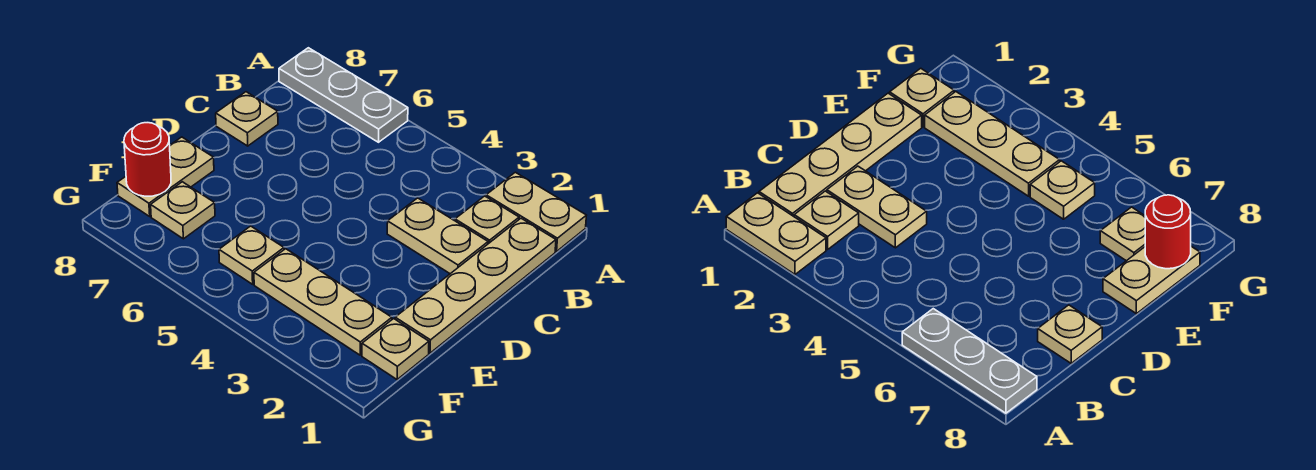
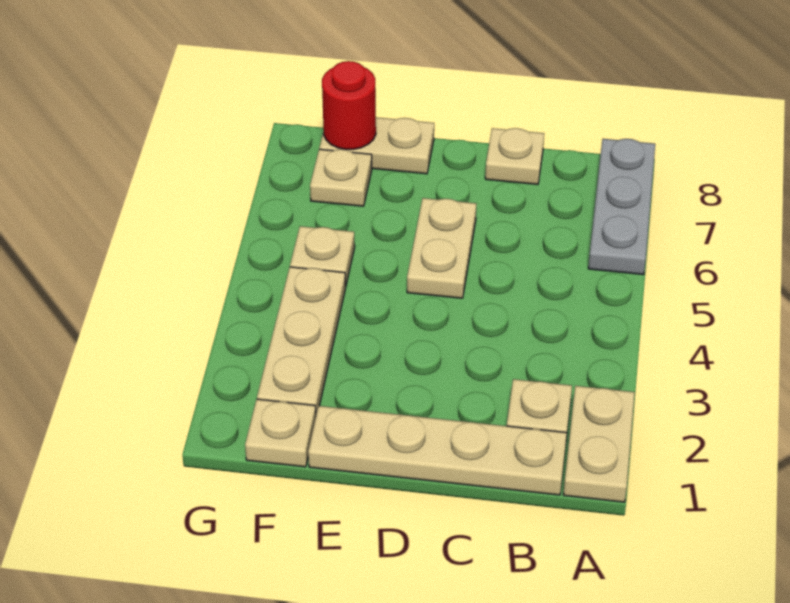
tan 1x2 plate [387,198,488,274] -> tan 1x2 plate moved to [407,198,476,298]

